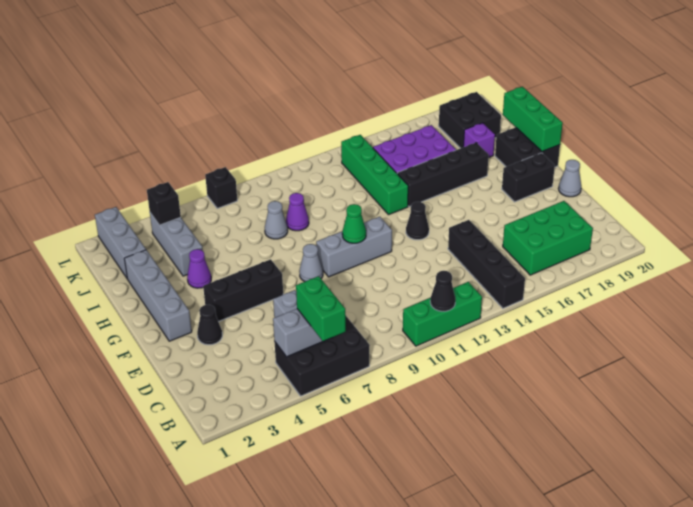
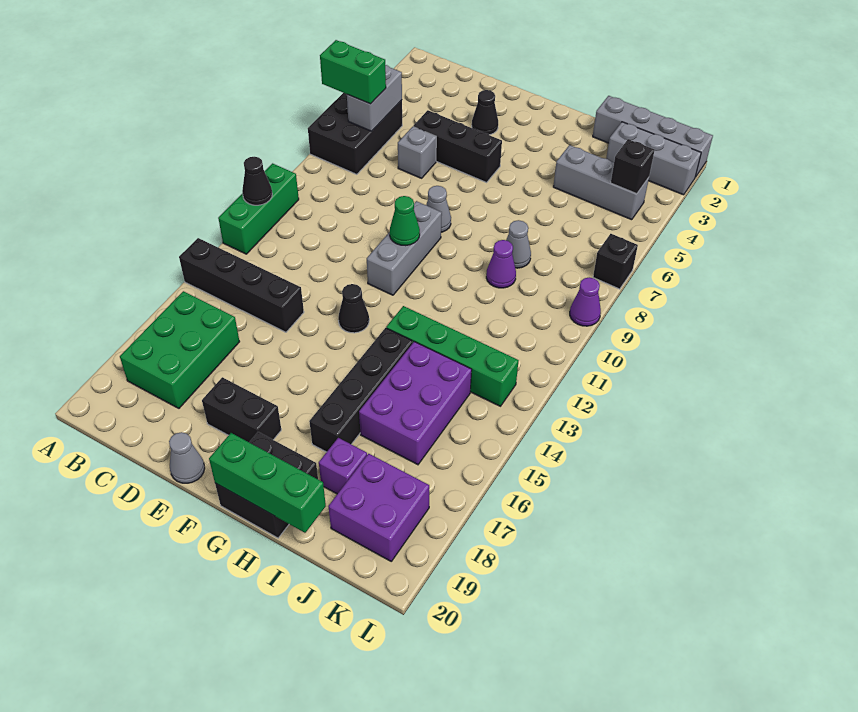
grey 1x4 brick [124,250,192,341] -> grey 1x4 brick moved to [593,96,713,177]
black 1x3 brick [203,259,283,322] -> black 1x3 brick turned to [413,110,502,182]
black 1x2 brick [502,153,555,202] -> black 1x2 brick turned to [202,377,281,442]
purple 1x1 cone [187,249,211,288] -> purple 1x1 cone moved to [570,277,601,326]
black 2x2 brick [439,92,501,148] -> purple 2x2 brick [328,454,429,561]

